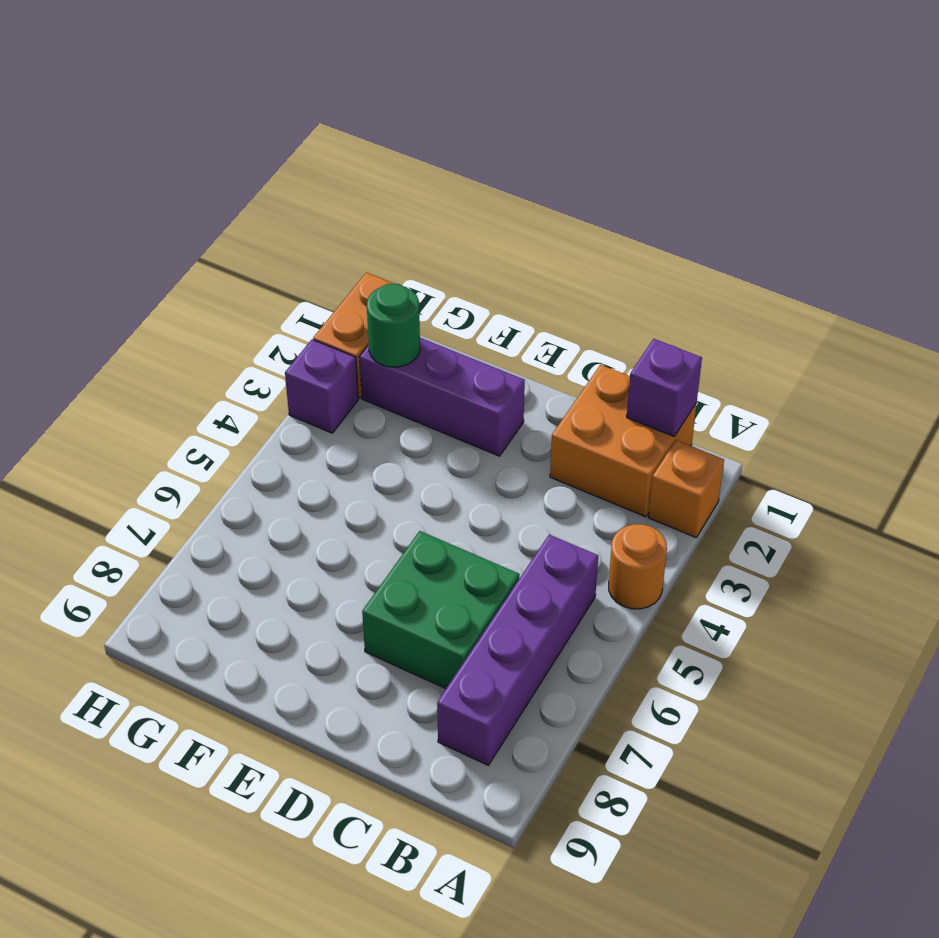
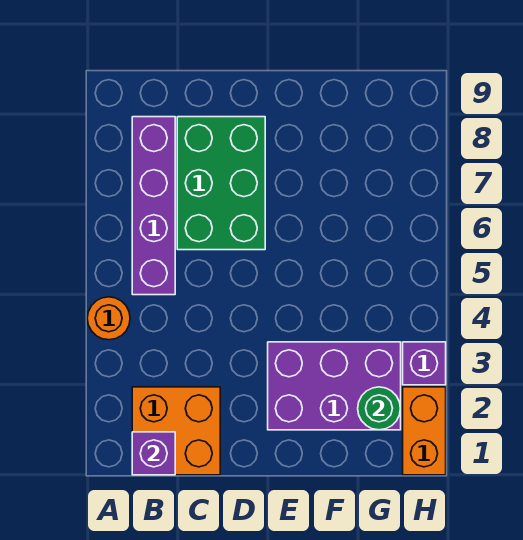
orange 1x1 brick [648,440,724,537] -> none
green 2x2 brick [362,531,520,689] -> green 2x3 brick [177,117,265,250]
purple 1x3 brick [360,338,525,456] -> purple 2x3 brick [268,342,401,430]

